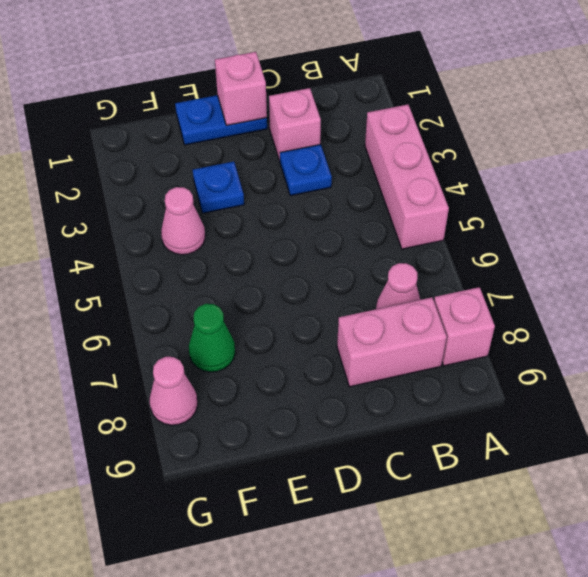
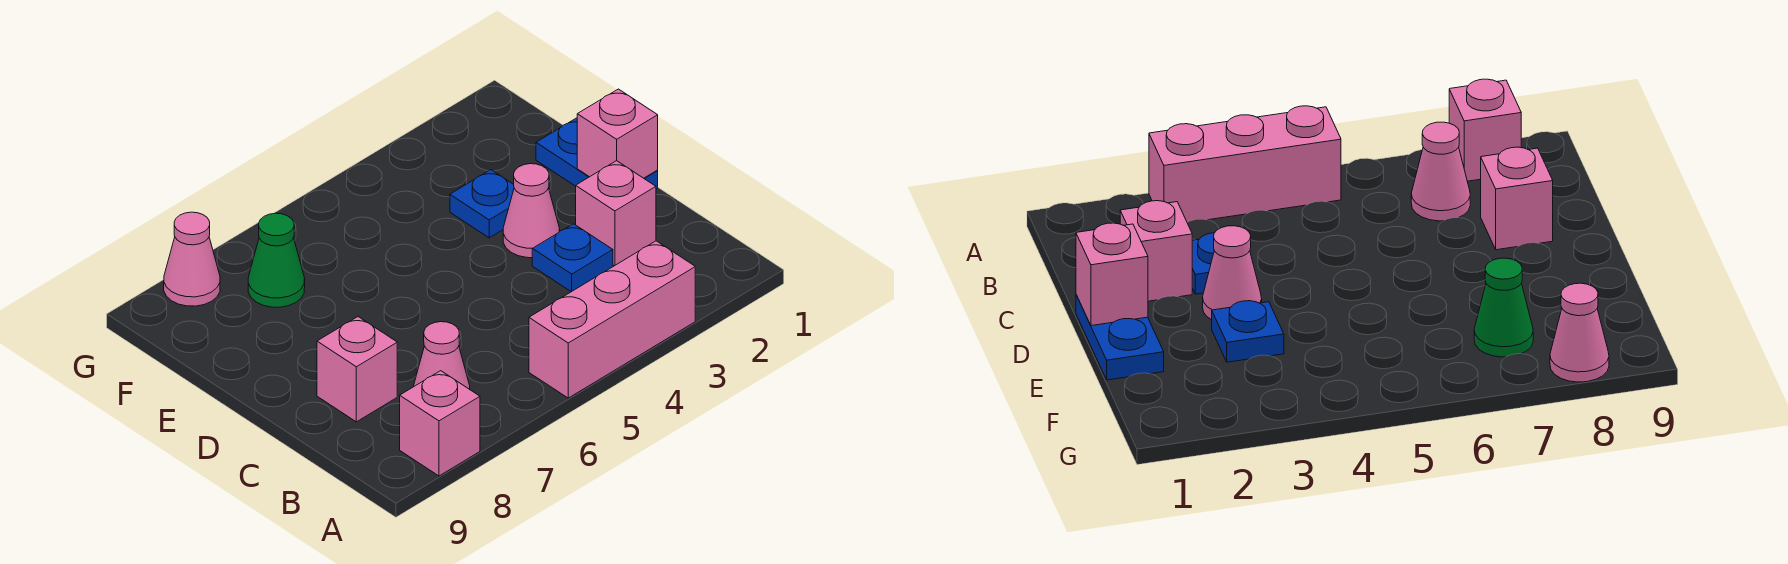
pink 1x2 brick [337,297,447,387] -> pink 1x1 brick [317,317,397,422]
pink 1x1 cone [161,187,205,255] -> pink 1x1 cone moved to [503,164,560,258]

